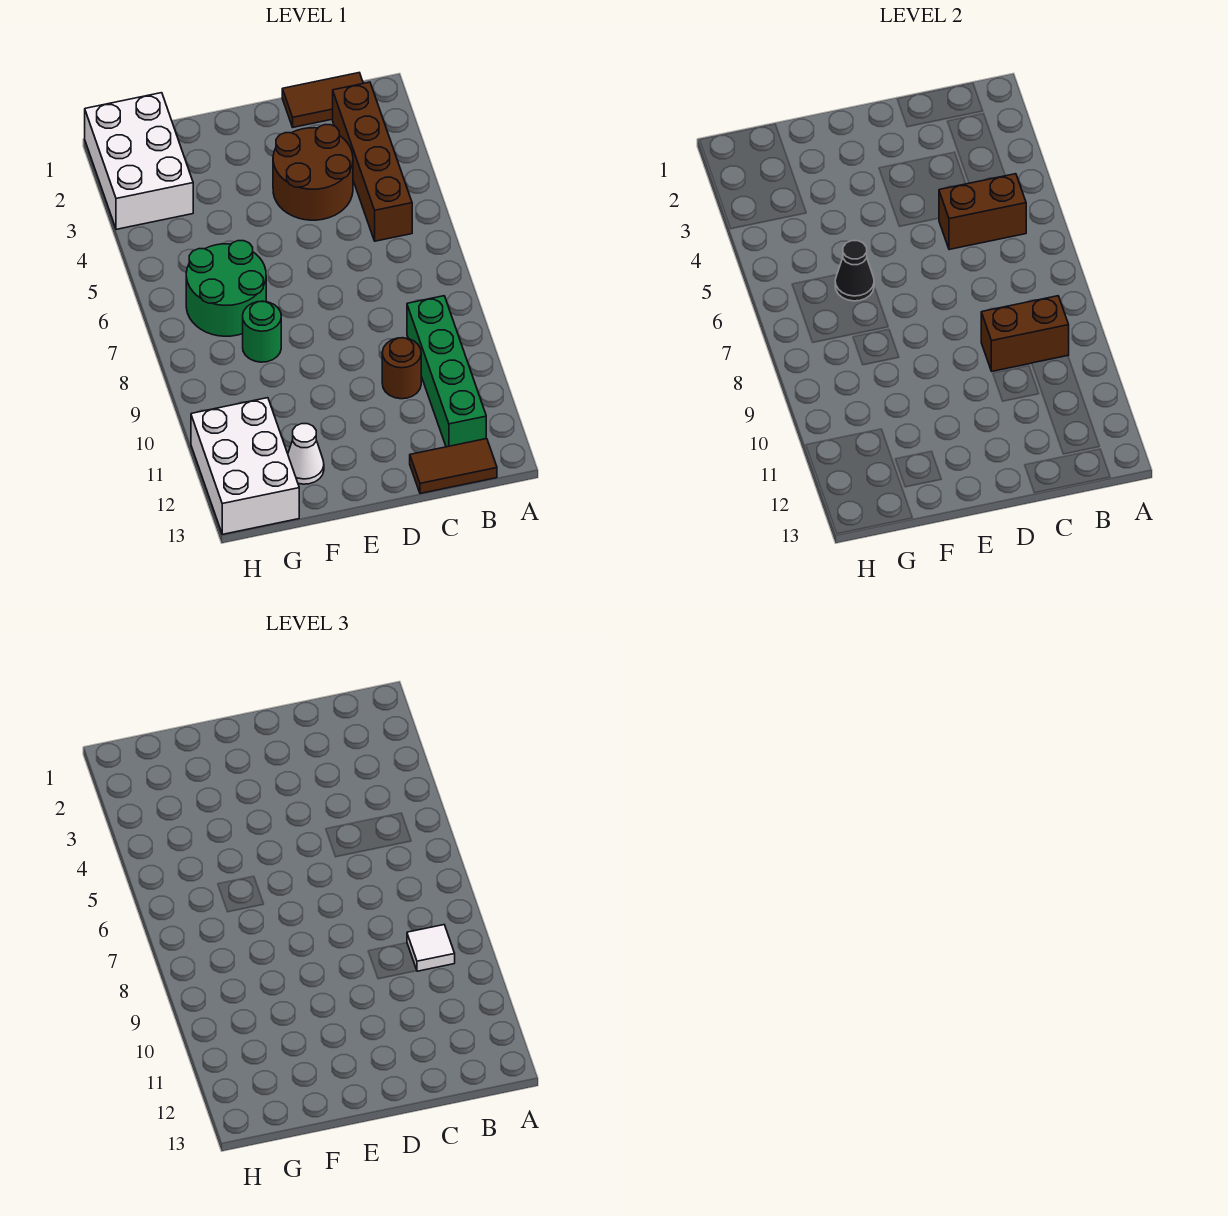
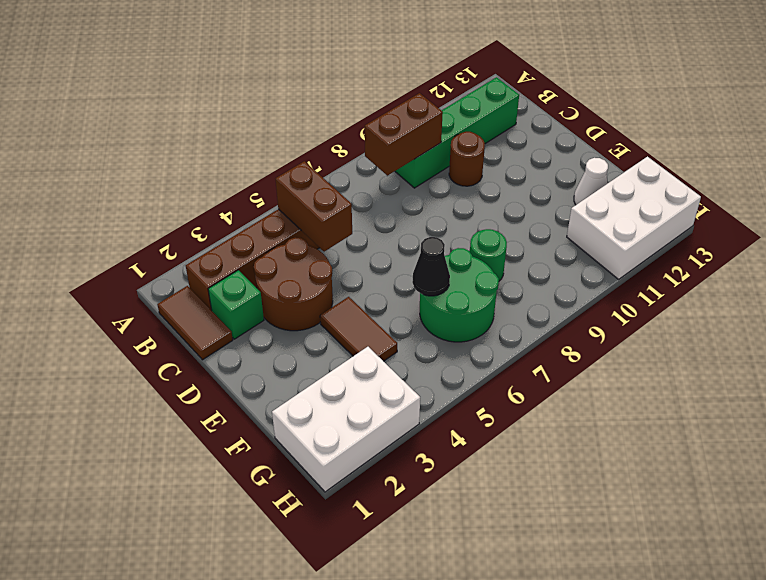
brown 1x2 brick [981,296,1069,371] -> brown 1x2 brick turned to [365,93,443,176]
white 1x1 tile [407,925,455,971] -> none
brown 1x2 tile [410,439,497,494] -> brown 1x2 tile moved to [320,297,397,361]
none -> green 1x1 brick [208,270,264,339]

